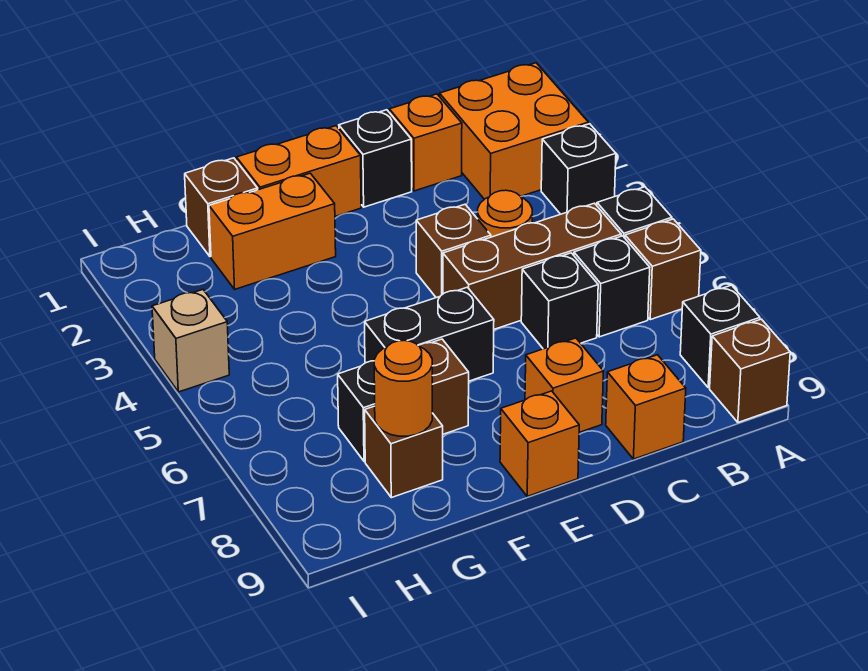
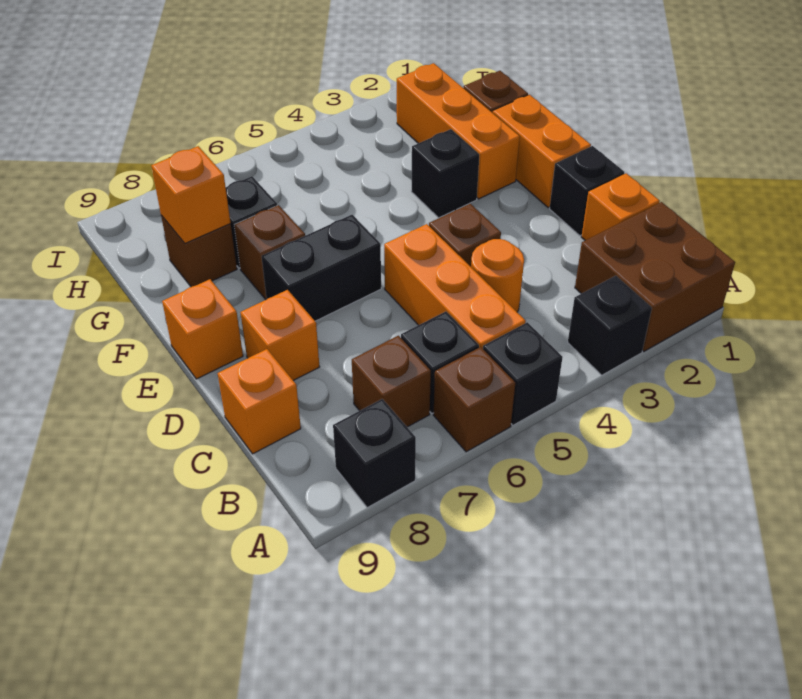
orange 2x2 brick [440,63,588,199] -> brown 2x2 brick [575,202,735,351]
brown 1x1 brick [710,319,790,422] -> brown 1x1 brick moved to [352,336,431,427]
brown 1x3 brick [443,203,621,329] -> orange 1x3 brick [384,224,526,349]
black 1x1 brick [521,253,598,349] -> black 1x1 brick moved to [411,129,479,218]
black 1x2 brick [365,287,494,381] -> black 1x2 brick turned to [262,215,381,321]
orange 1x2 brick [209,173,336,289] -> orange 1x3 brick [397,63,520,199]
orange 1x1 round brick [374,340,432,436] -> orange 1x1 brick [151,146,231,243]
tan 1x1 brick [152,290,229,392] -> none

